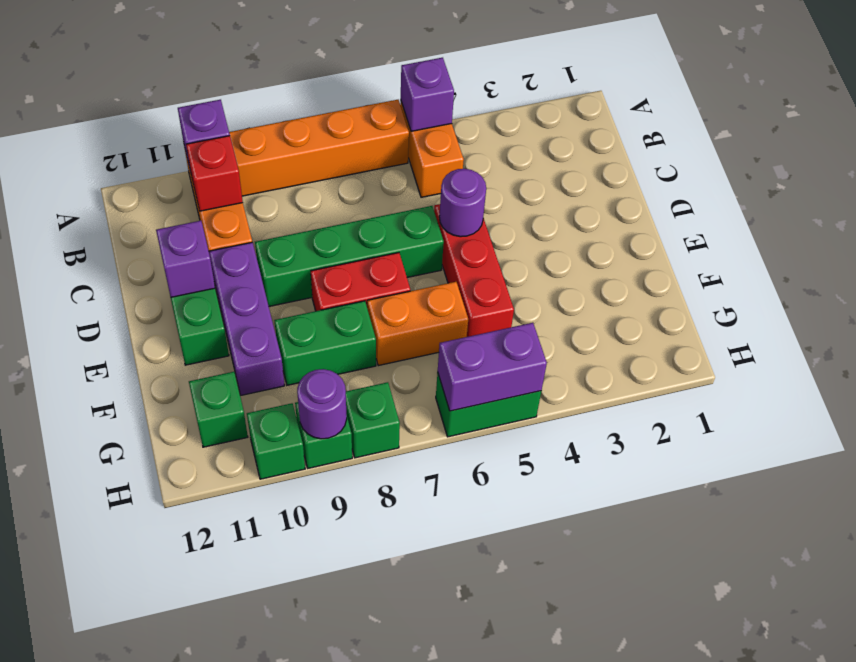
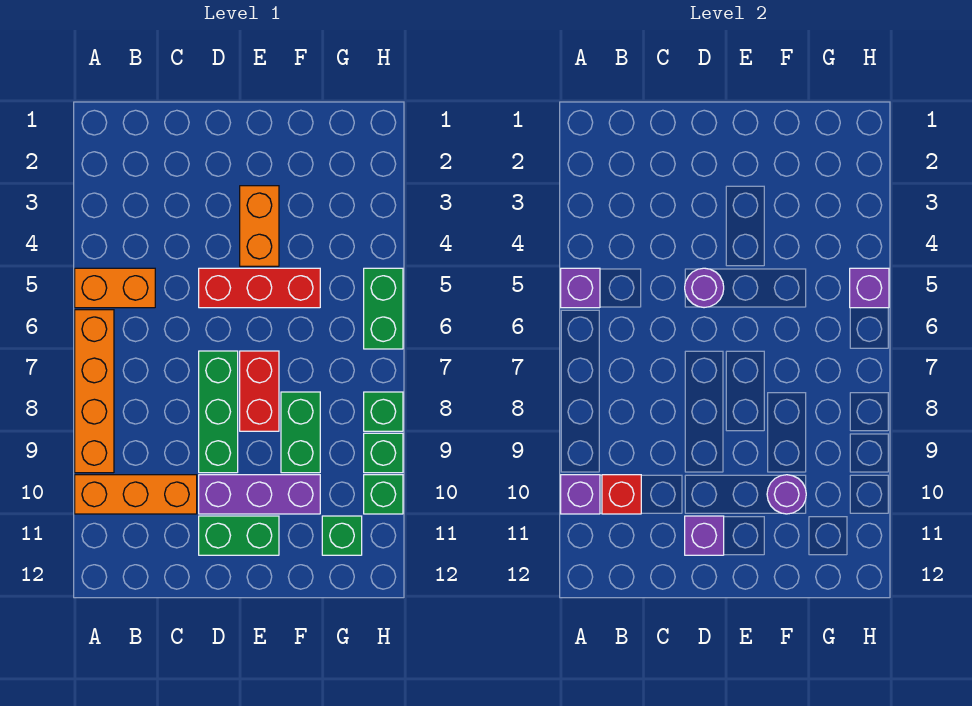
green 1x4 brick [255,206,444,306] -> green 1x3 brick [199,351,238,473]
orange 1x2 brick [367,282,468,366] -> orange 1x2 brick moved to [240,186,279,266]
purple 1x2 brick [438,323,547,411] -> purple 1x1 brick [850,268,889,308]
purple 1x1 round brick [297,369,347,439] -> purple 1x1 round brick moved to [767,475,806,514]

